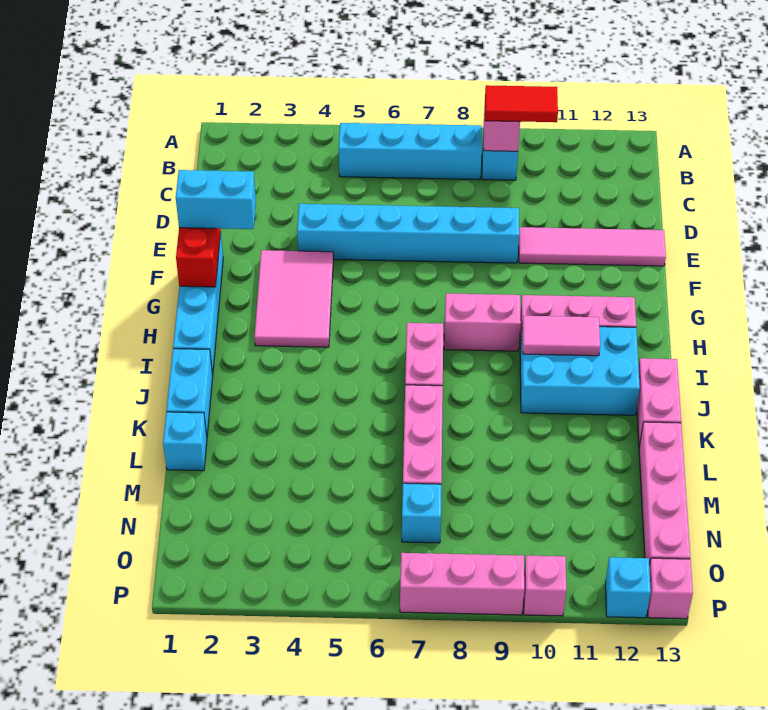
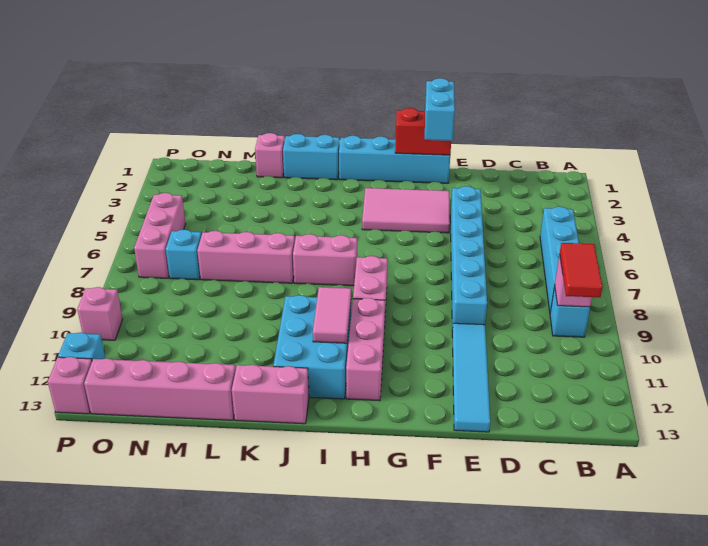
pink 1x4 tile [519,227,666,266] -> cyan 1x4 tile [452,323,490,432]
cyan 1x1 brick [163,412,207,471] -> pink 1x1 brick [255,133,285,178]
pink 1x3 brick [400,553,524,615] -> pink 1x3 brick moved to [134,193,185,278]

